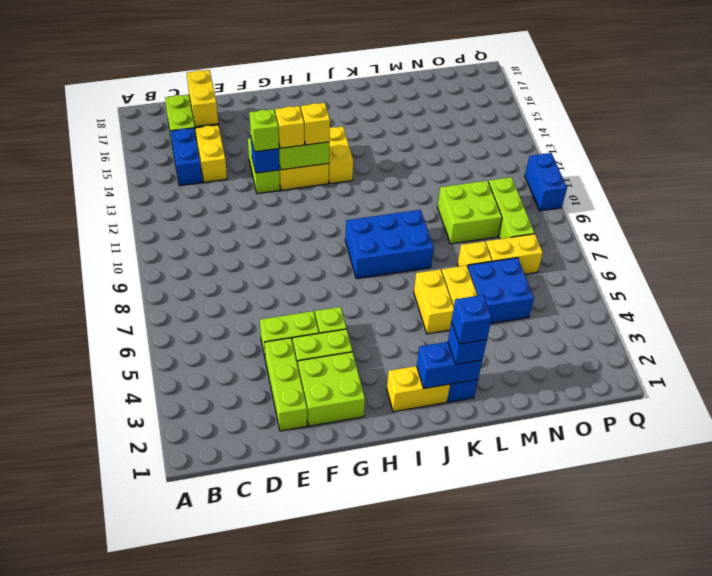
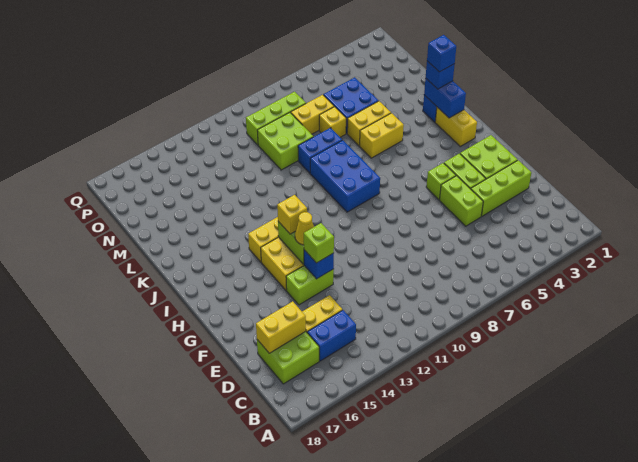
yellow 1x1 brick [275,106,304,148] -> yellow 1x1 cone [295,212,314,245]
yellow 1x2 brick [486,234,543,274] -> yellow 1x2 brick turned to [291,95,334,134]
blue 1x2 brick [525,153,567,211] -> blue 1x2 brick moved to [298,128,342,173]

